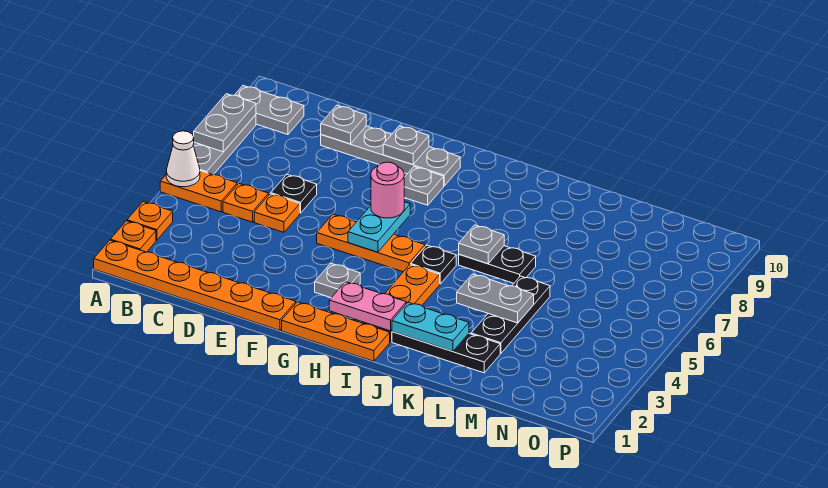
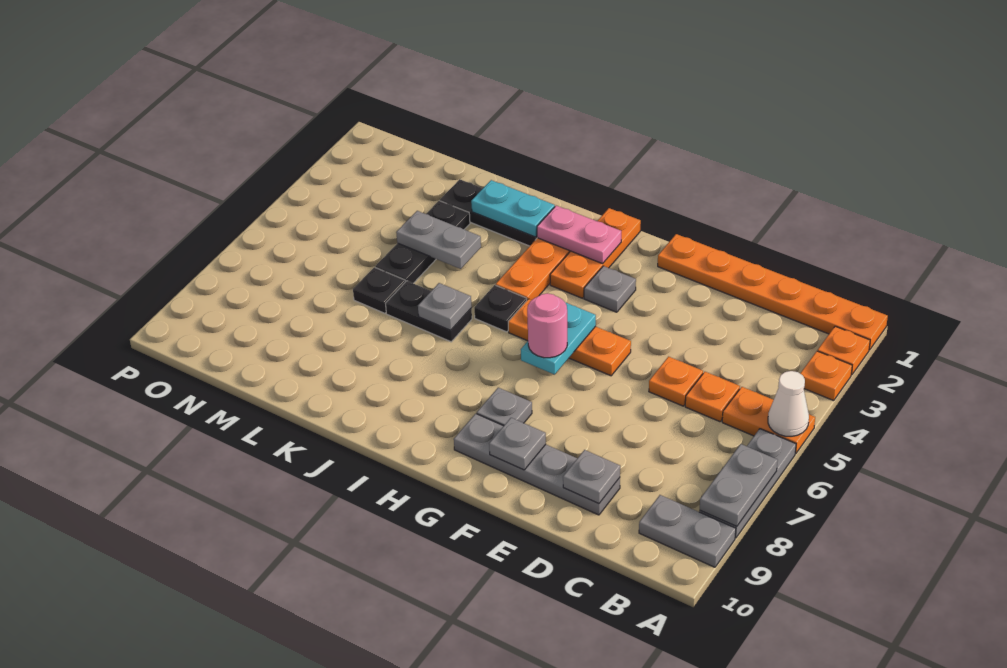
black 1x1 plate [271,175,317,213] -> black 1x1 plate moved to [353,267,405,313]
orange 1x3 plate [282,302,390,361] -> orange 1x3 plate turned to [550,208,641,298]

